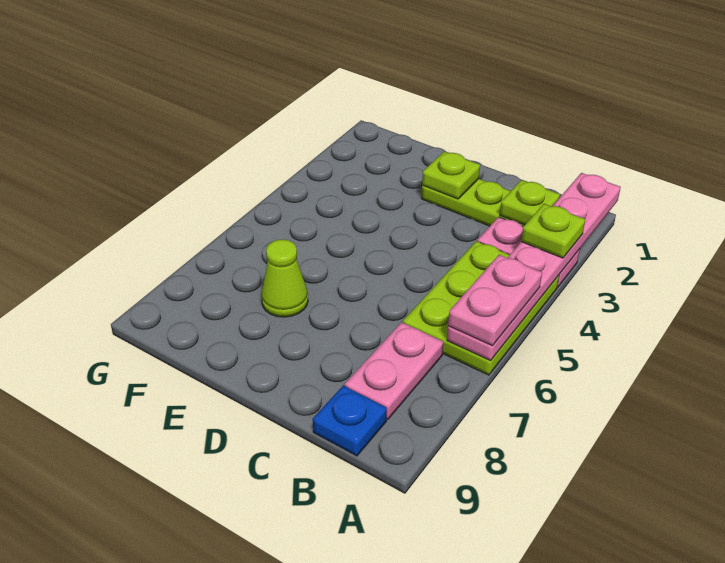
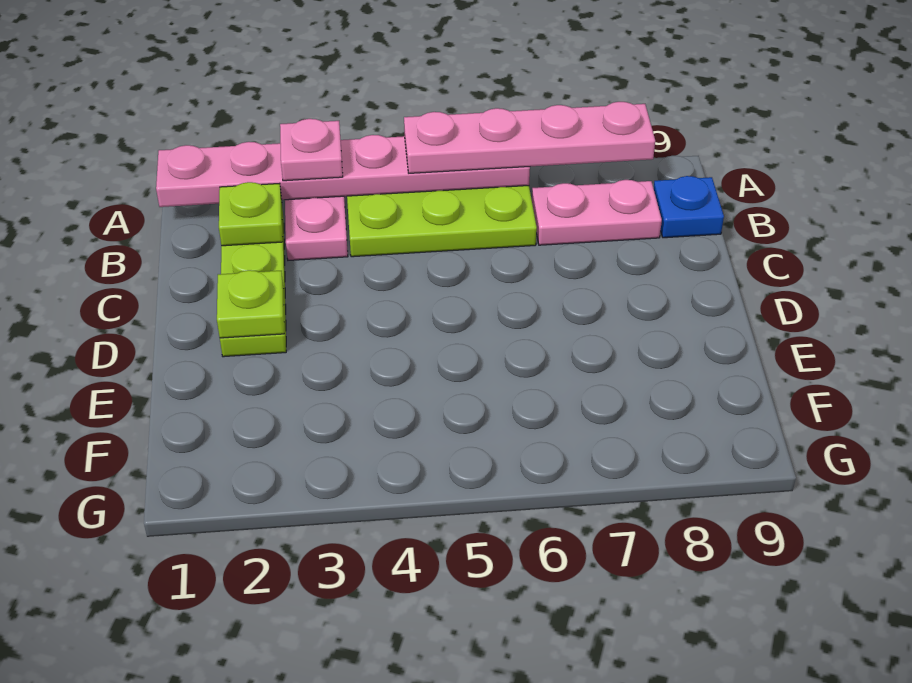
lime 1x1 plate [521,204,585,258] -> pink 1x1 plate [280,119,343,181]
pink 1x2 plate [448,255,542,346] -> pink 1x4 plate [404,102,655,173]
lime 1x1 cone [261,239,308,317] -> none

